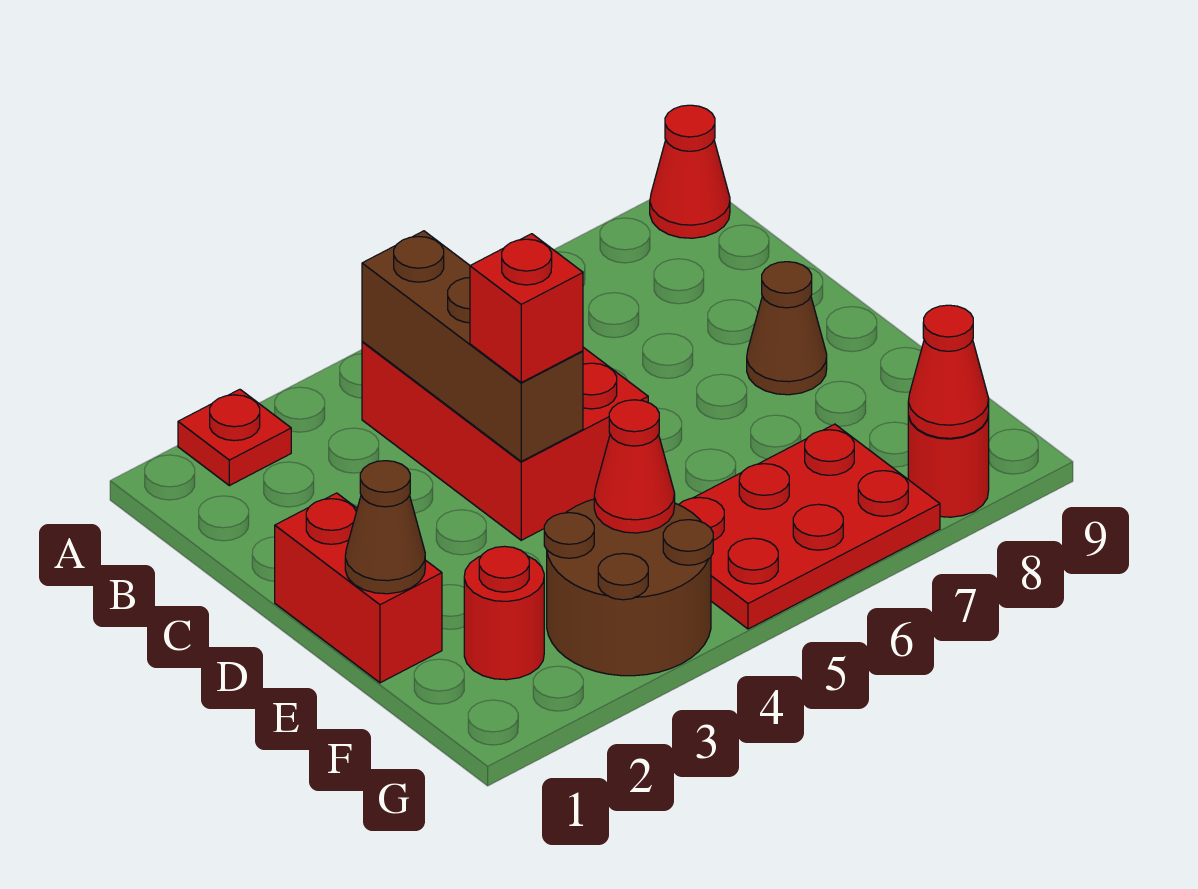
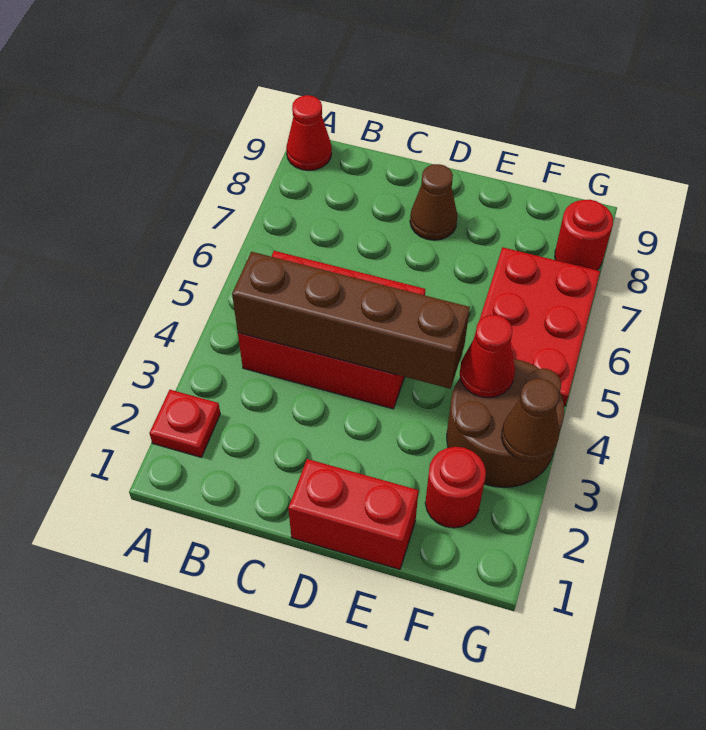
brown 1x3 brick [362,231,583,461] -> brown 1x4 brick [232,252,470,389]
red 1x1 brick [470,234,583,382] -> none
brown 1x1 cone [345,461,425,594] -> brown 1x1 cone moved to [502,379,559,462]
red 1x1 cone [908,305,989,438] -> none

